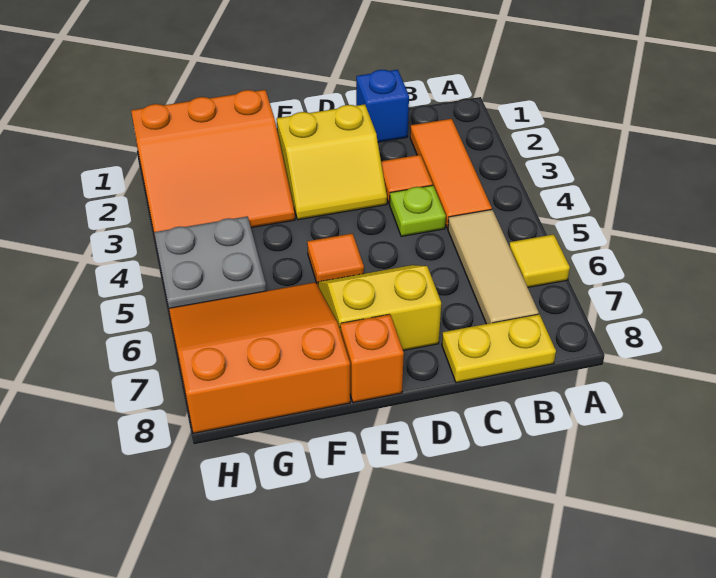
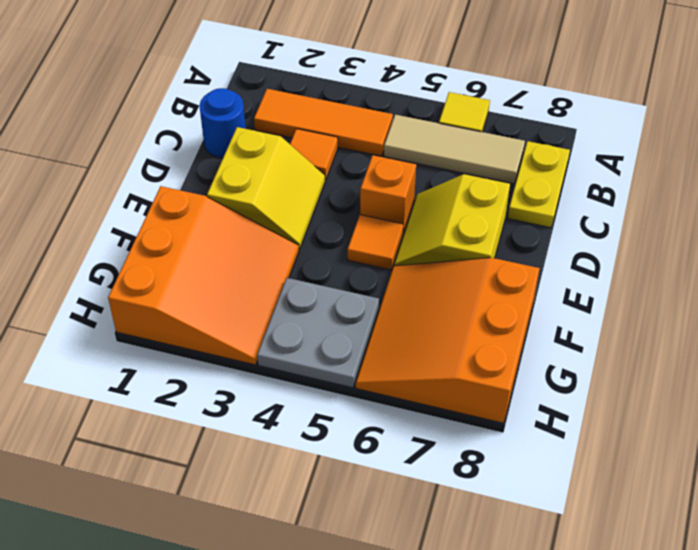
blue 1x1 brick [356,70,409,142] -> blue 1x1 round brick [200,88,246,158]
lime 1x1 plate [390,185,446,236] -> none
orange 1x1 brick [340,314,404,403] -> orange 1x1 brick moved to [360,155,416,233]

